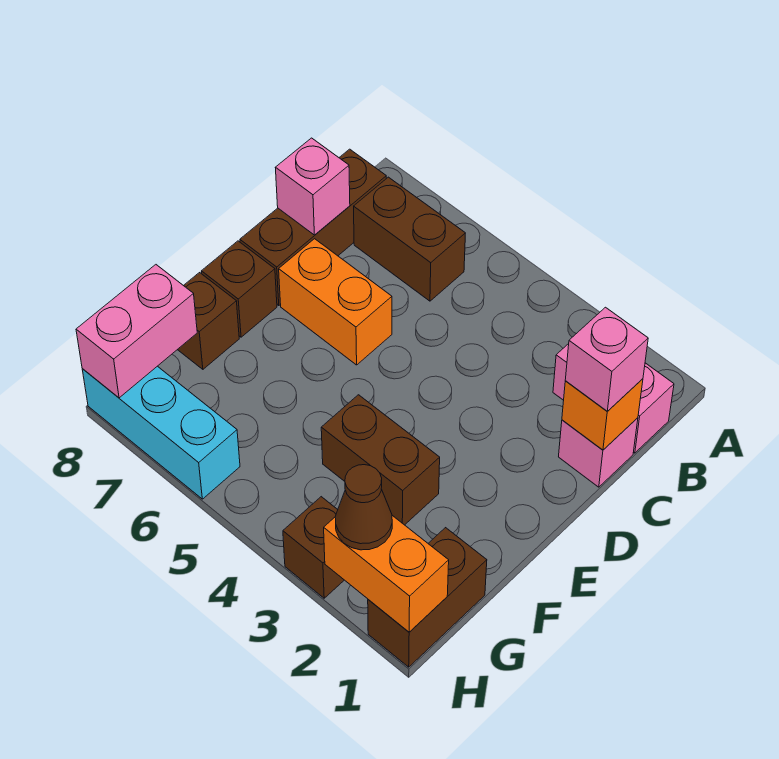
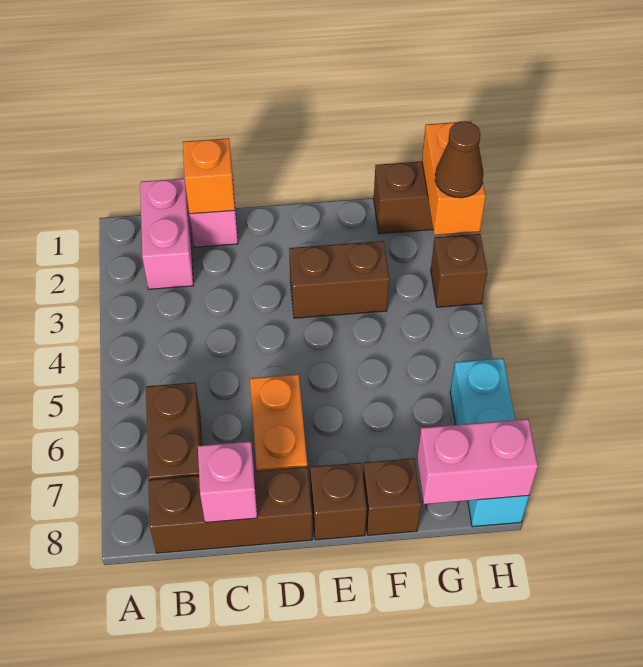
pink 1x1 brick [565,307,648,411] -> none
brown 1x2 brick [321,395,440,525] -> brown 1x2 brick turned to [289,241,389,318]

